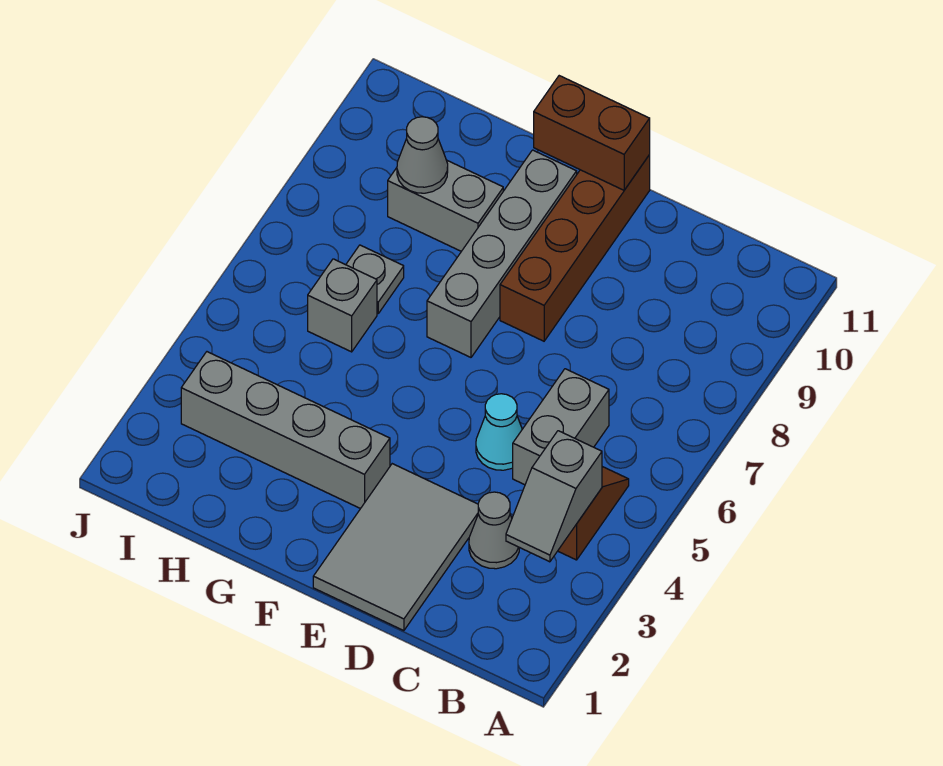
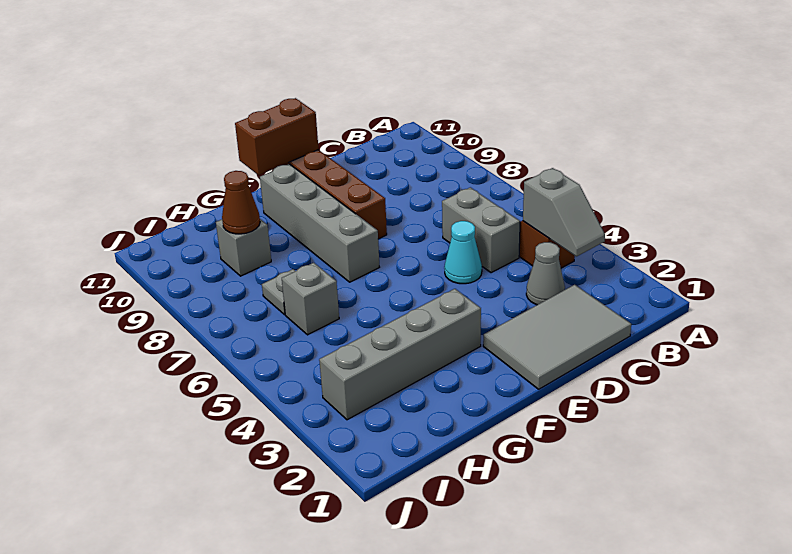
grey 2x3 tile [313,464,478,631] -> grey 2x3 tile turned to [483,285,631,389]
grey 1x2 brick [388,160,503,251] -> grey 1x1 brick [216,219,271,276]
grey 1x1 cone [397,117,448,193] -> brown 1x1 cone [222,171,260,234]

